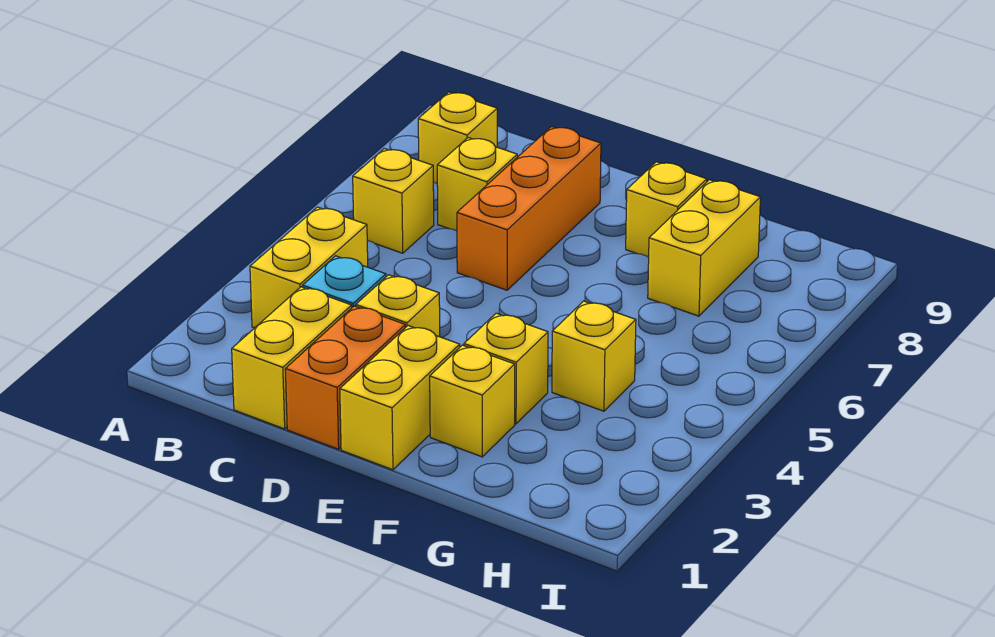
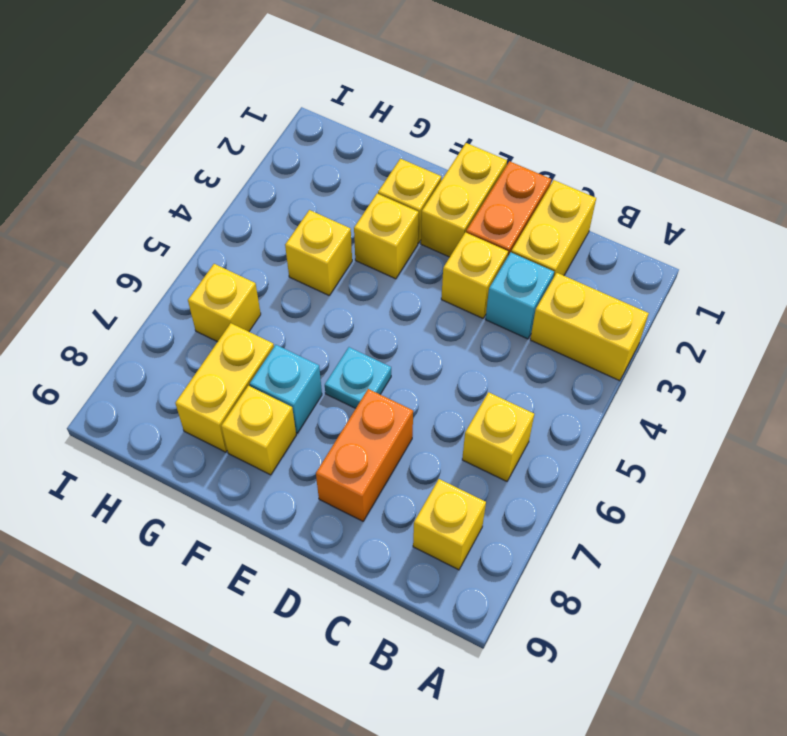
yellow 1x2 brick [250,207,368,328] -> yellow 1x2 brick turned to [530,273,649,381]
yellow 1x1 brick [437,138,517,231] -> yellow 1x1 brick moved to [188,264,261,342]
orange 1x3 brick [457,127,601,290] -> orange 1x2 brick [316,389,413,521]
none -> cyan 1x1 plate [325,347,391,408]
none -> cyan 1x1 brick [250,345,322,433]

